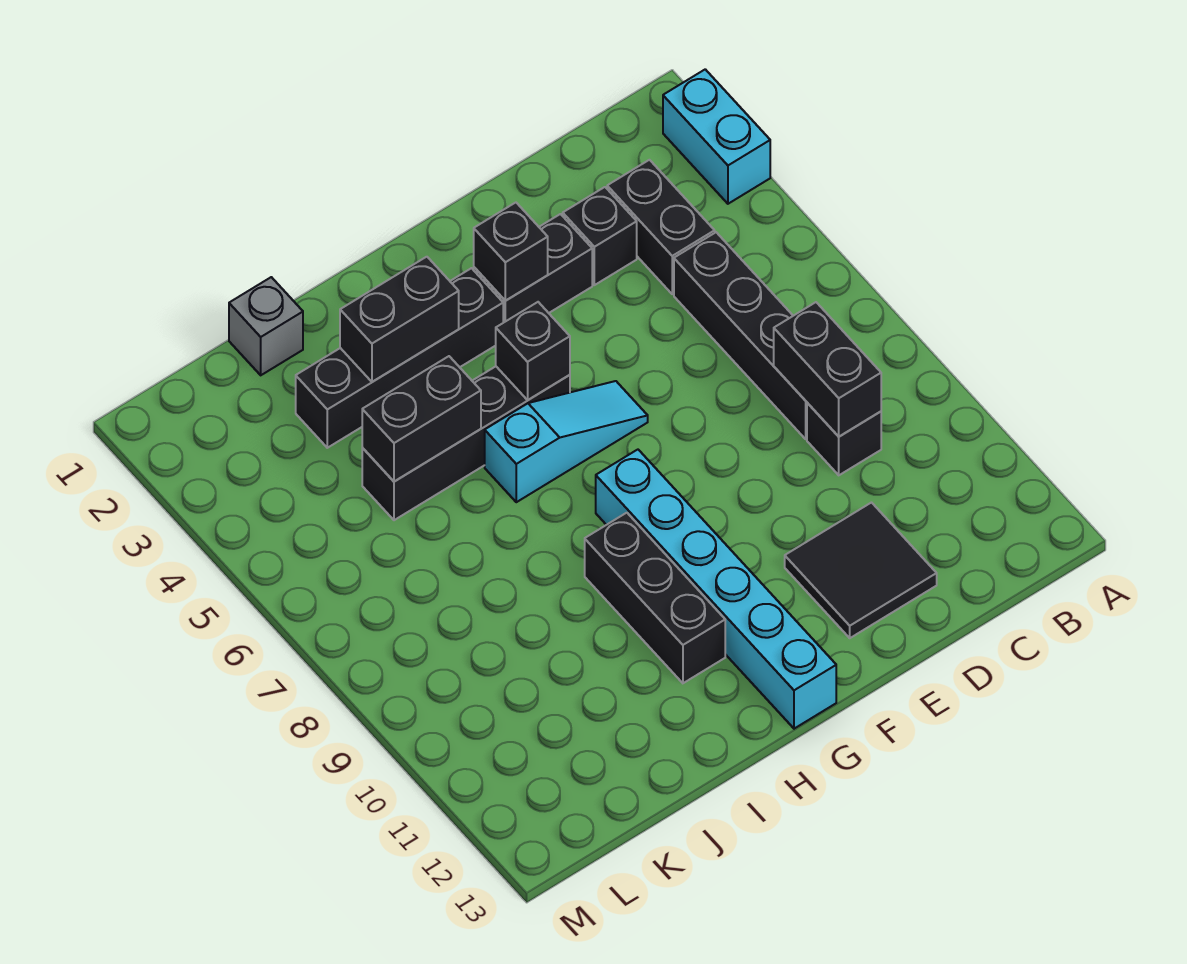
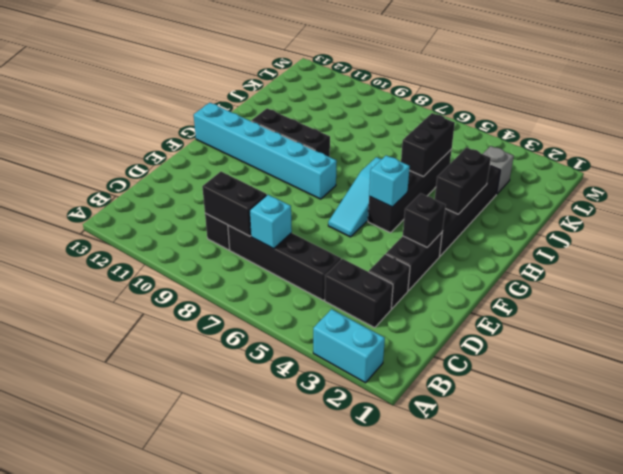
none -> cyan 1x1 brick [250,195,292,249]
black 2x2 tile [785,503,937,638] -> none
black 1x1 brick [496,302,570,400] -> cyan 1x1 brick [369,155,410,207]
grey 1x1 brick [229,277,303,375] -> grey 1x1 brick moved to [483,146,514,194]

